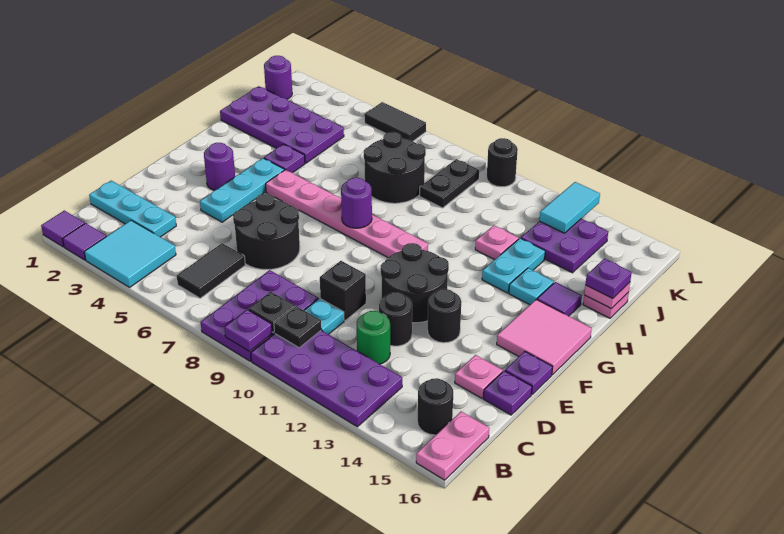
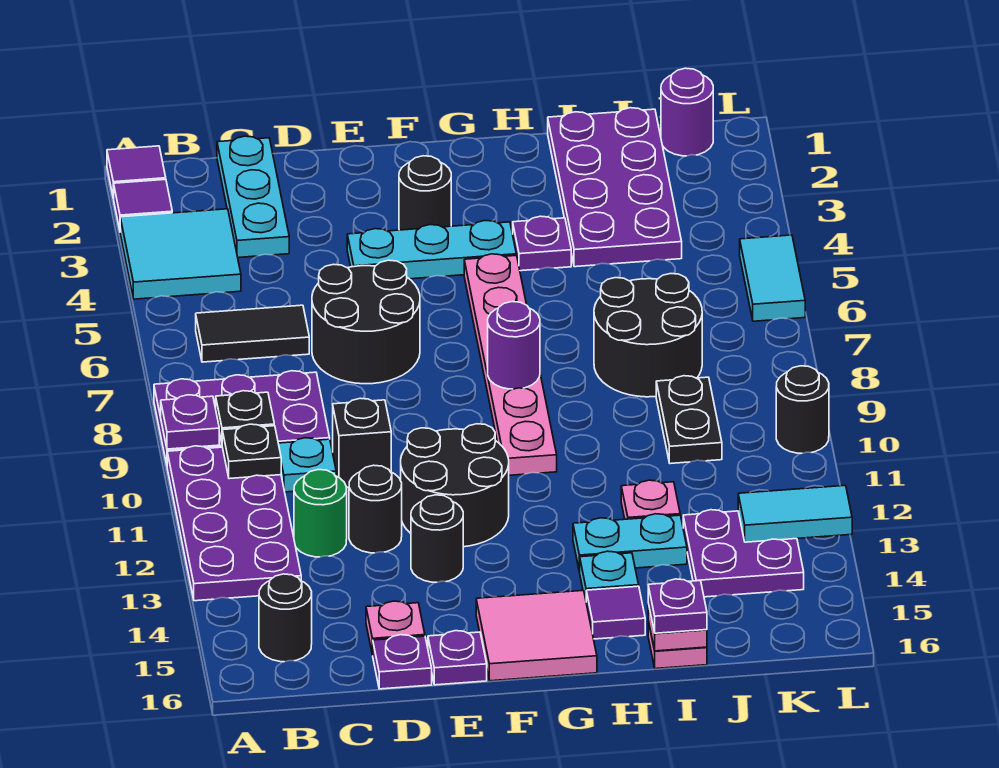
pink 1x2 plate [416,411,489,480] -> none
purple 1x1 round brick [204,143,235,191] -> black 1x1 round brick [399,156,451,230]
black 1x2 plate [420,159,479,208] -> black 1x2 plate turned to [656,376,722,464]
black 1x2 tile [364,102,426,141] -> cyan 1x2 tile [740,235,805,321]

